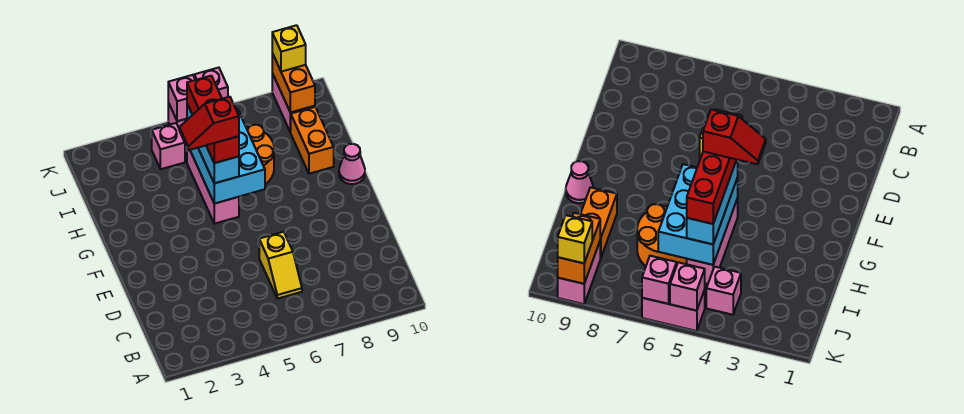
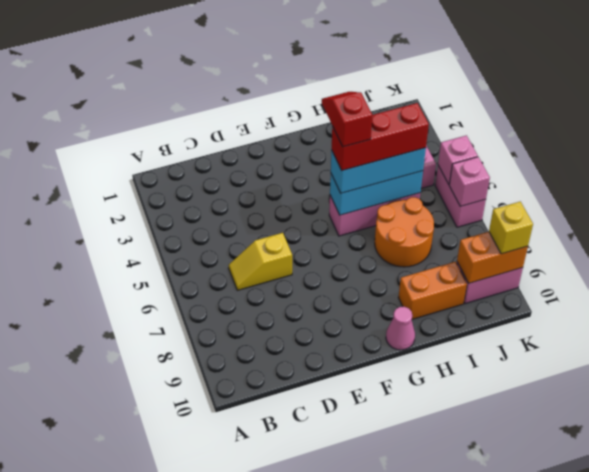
cyan 2x3 brick [190,109,265,204] -> cyan 1x3 brick [330,171,423,215]

